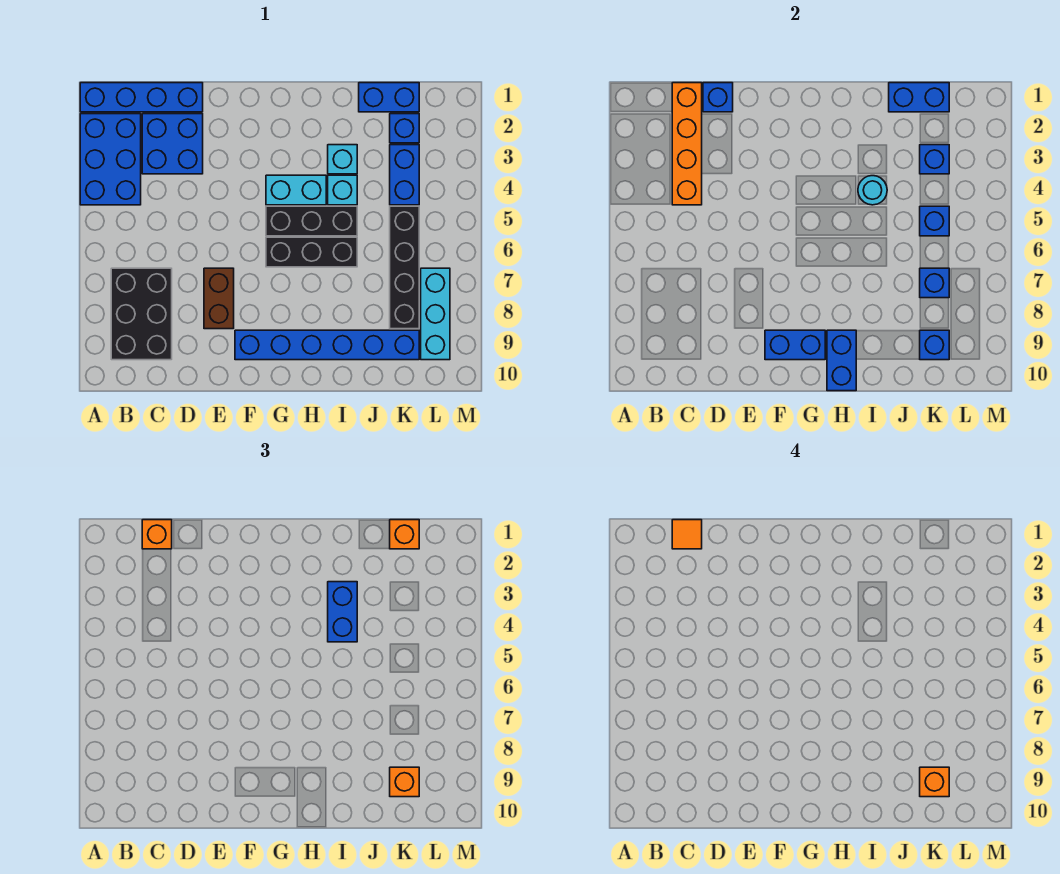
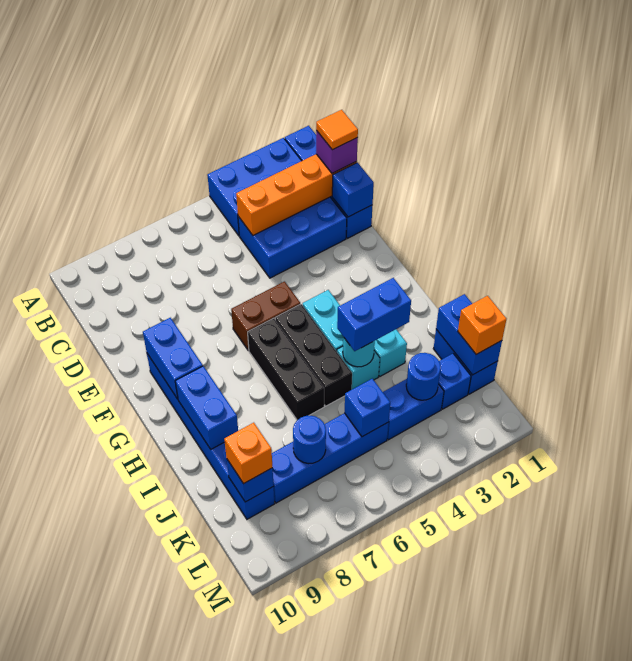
black 2x3 brick [111,268,172,360] -> none
orange 1x1 brick [142,520,172,549] -> purple 1x1 brick [316,131,358,173]
blue 2x2 brick [142,114,203,174] -> blue 2x3 brick [238,197,347,278]
brown 1x2 brick [204,268,234,329] -> brown 1x2 brick moved to [231,282,300,350]
blue 1x2 brick [827,330,856,391] -> blue 1x2 brick turned to [175,366,238,449]
blue 1x1 brick [920,145,949,174] -> blue 1x1 round brick [406,353,441,400]
black 1x4 brick [390,206,419,329] -> blue 1x4 brick [272,413,389,503]
blue 1x1 brick [920,268,949,298] -> blue 1x1 round brick [293,416,326,464]
orange 1x1 brick [920,767,949,797] -> none
cyan 1x3 brick [421,268,450,360] -> none

